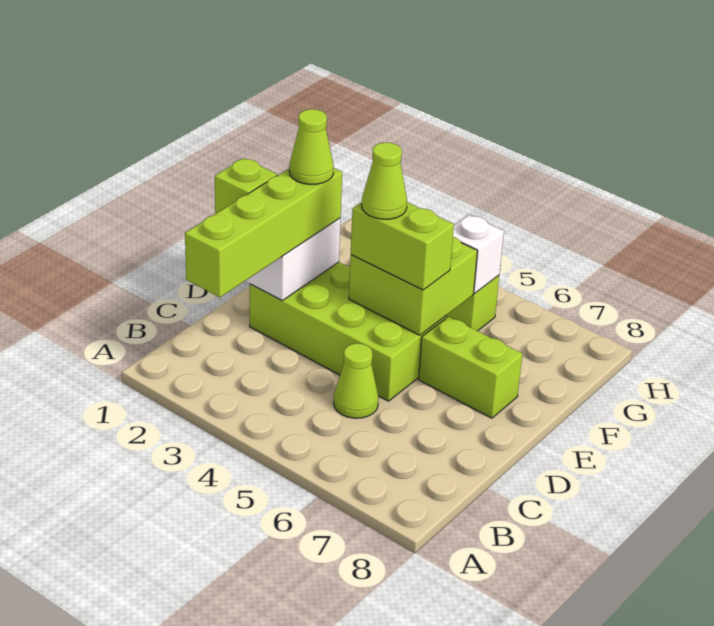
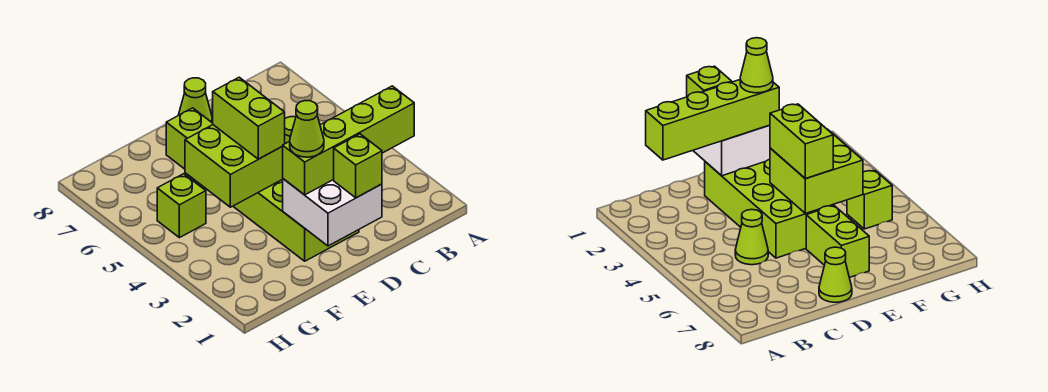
lime 1x1 cone [362,142,407,219] -> lime 1x1 cone moved to [179,78,212,122]
white 1x1 brick [453,215,504,293] -> none

